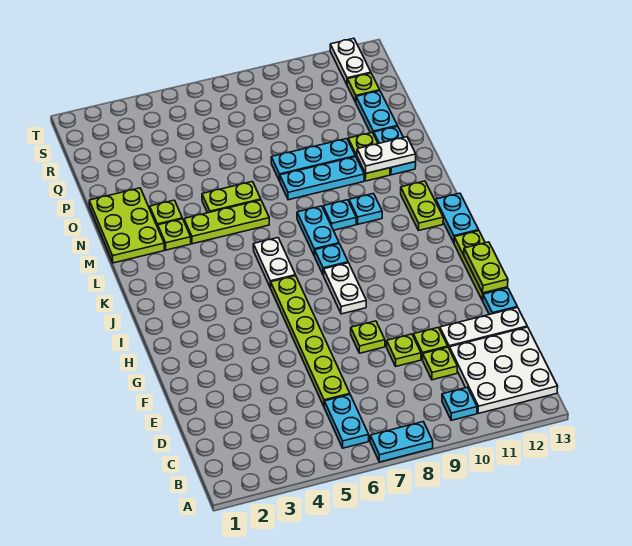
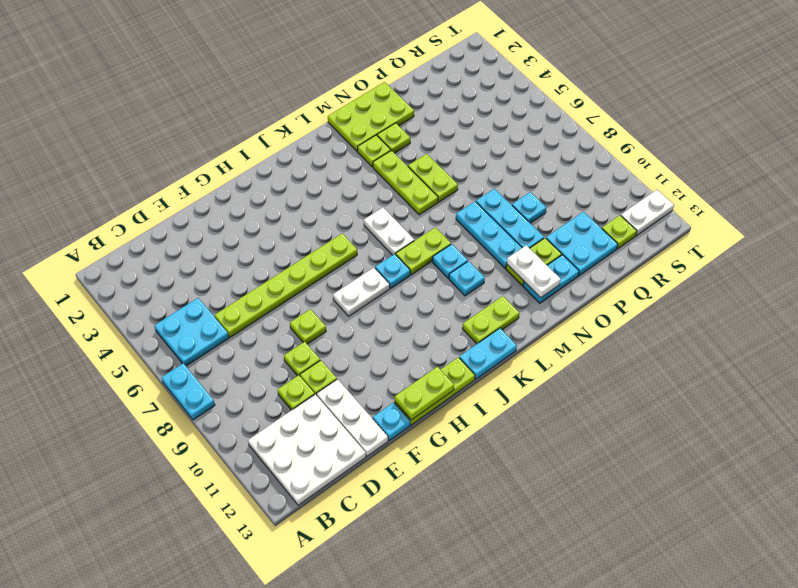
cyan 1x2 plate [324,395,369,448] -> cyan 2x2 plate [154,298,229,366]
cyan 1x1 plate [442,387,477,420] -> cyan 1x1 plate moved to [512,192,546,223]
white 1x2 plate [253,238,296,288] -> white 1x2 plate turned to [364,208,414,255]
cyan 1x2 plate [297,206,339,256] -> lime 1x2 plate [396,227,451,275]
cyan 1x2 plate [356,91,397,134] -> cyan 2x2 plate [546,212,618,276]

